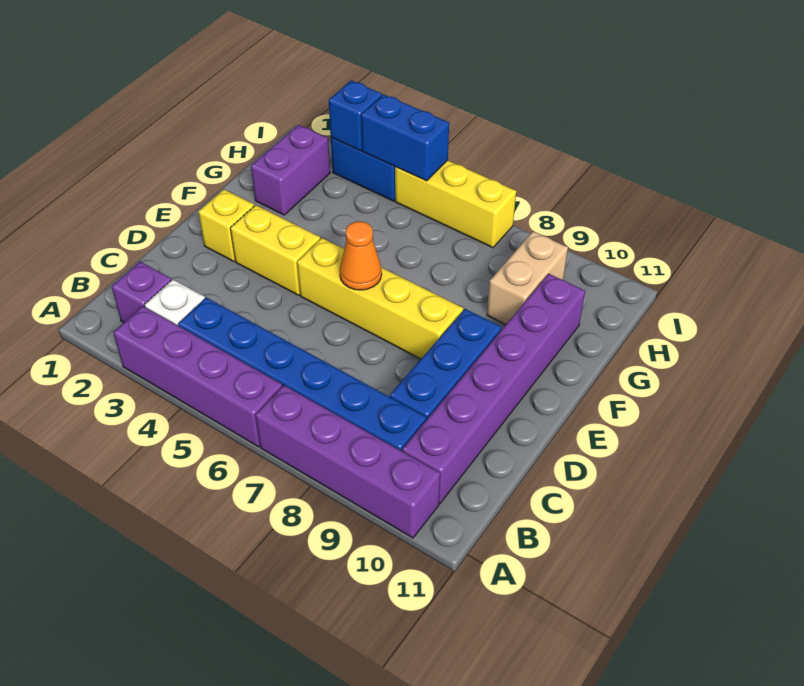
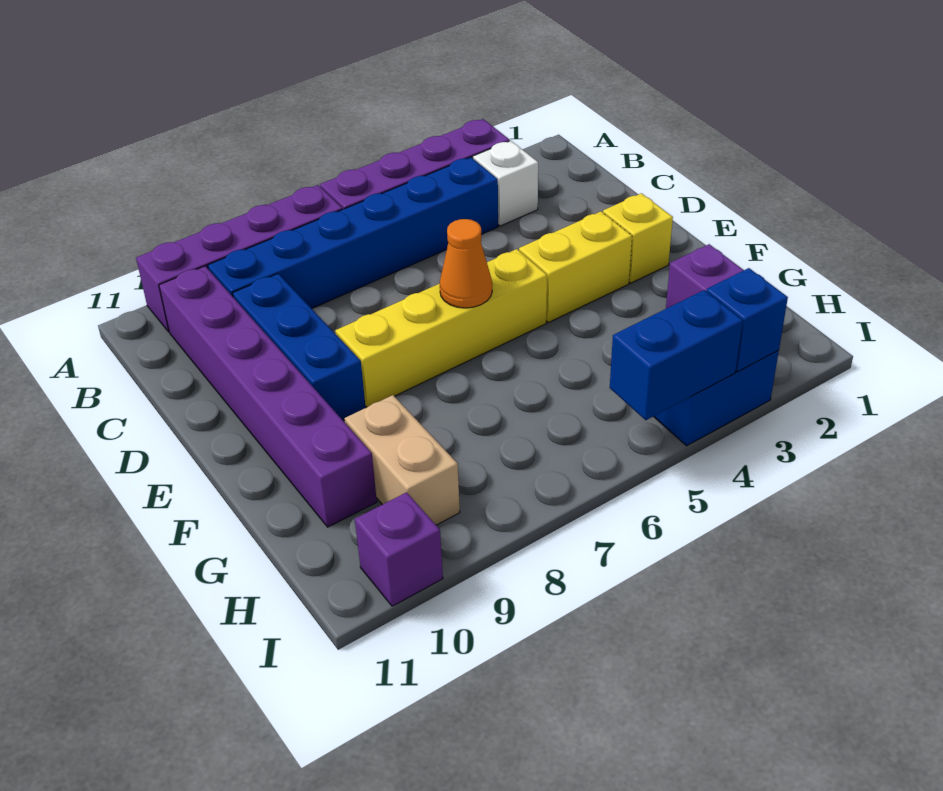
purple 1x1 brick [112,262,171,322] -> purple 1x1 brick moved to [355,492,443,606]
yellow 1x3 brick [395,160,516,248] -> none

